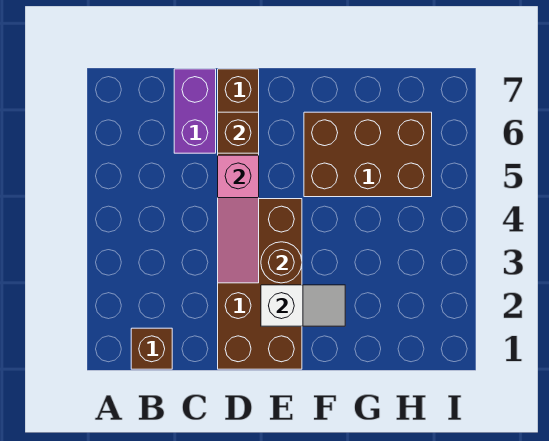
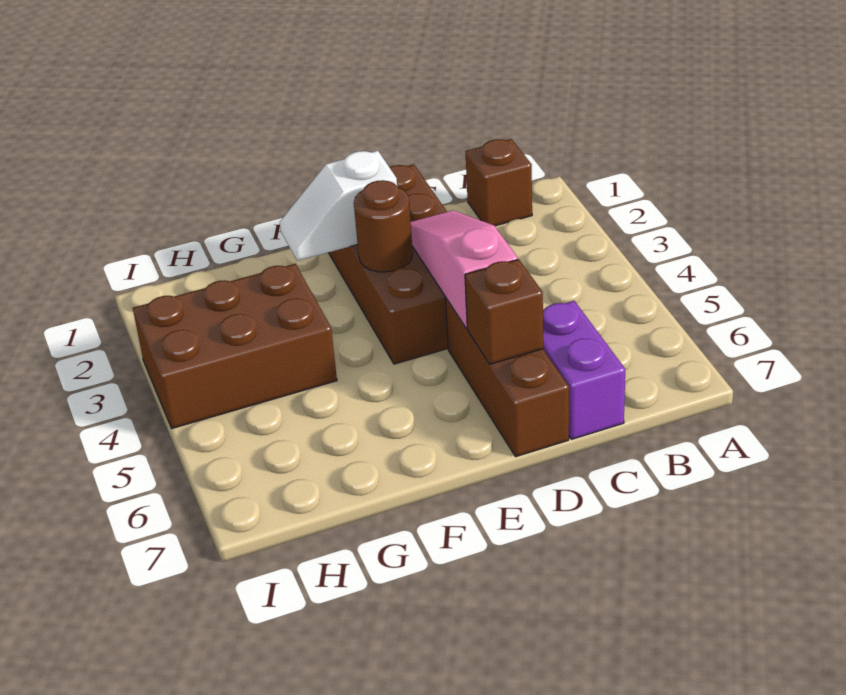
brown 2x3 brick [304,112,432,197] -> brown 2x3 brick moved to [133,264,337,428]

